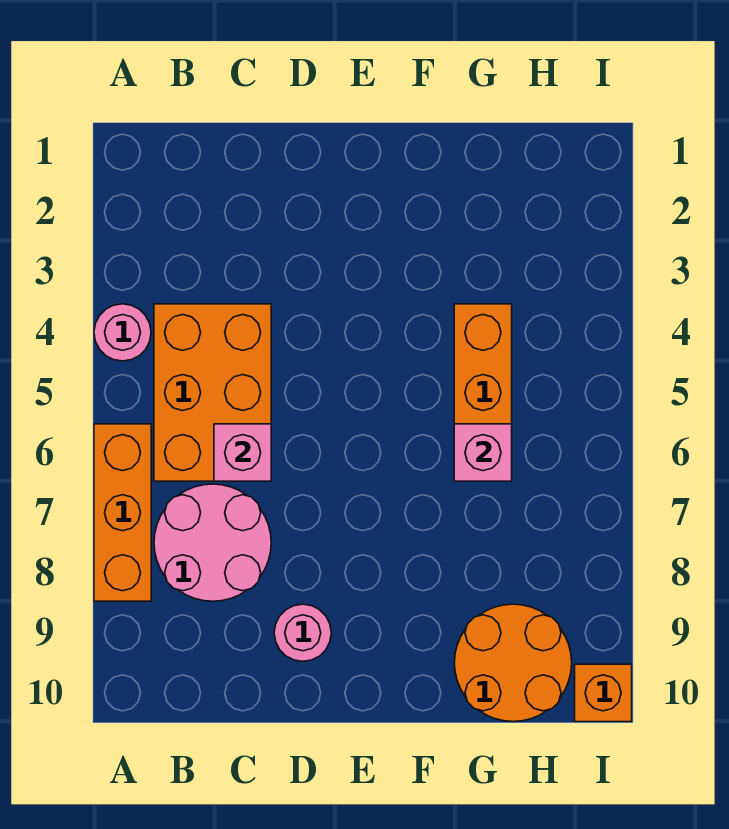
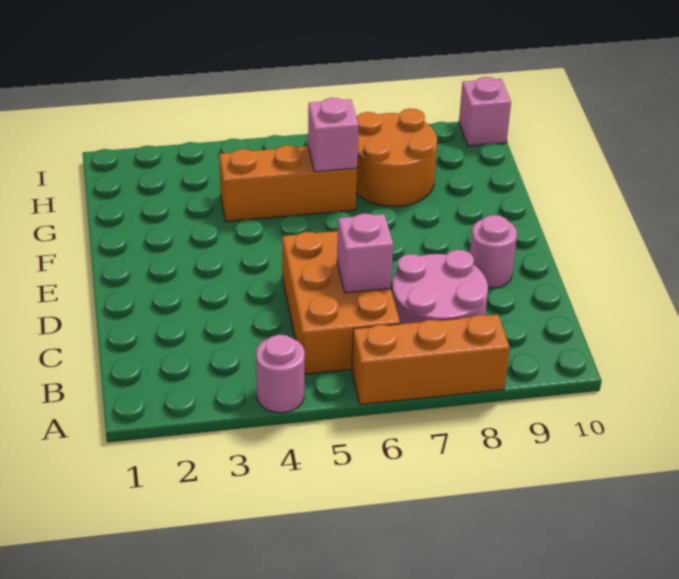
orange 2x3 brick [154,304,271,481] -> orange 2x3 brick turned to [282,231,400,374]
orange 2x2 round brick [455,604,572,722] -> orange 2x2 round brick moved to [356,109,437,207]
orange 1x1 brick [575,664,632,722] -> pink 1x1 brick [459,77,511,146]

